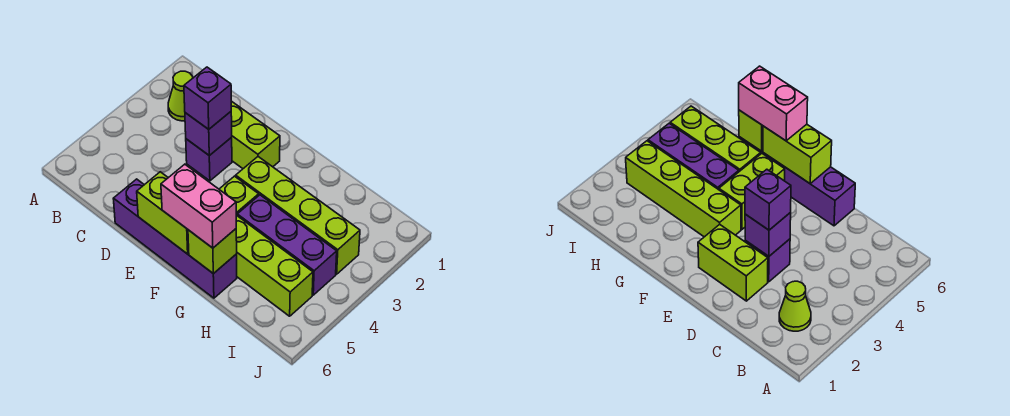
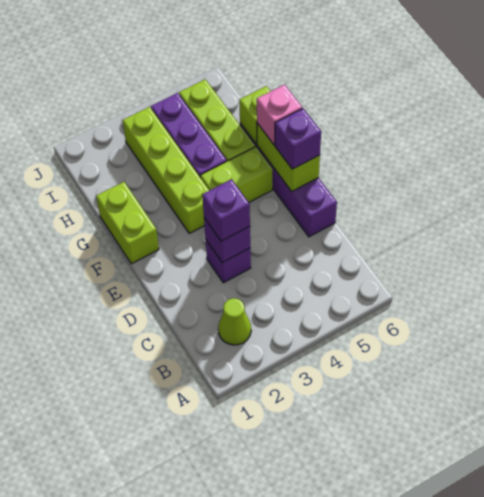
lime 1x2 brick [231,101,280,169] -> lime 1x2 brick moved to [96,182,159,264]
none -> purple 1x1 brick [275,108,321,169]
pink 1x2 brick [161,164,236,248] -> pink 1x1 brick [257,85,302,145]

